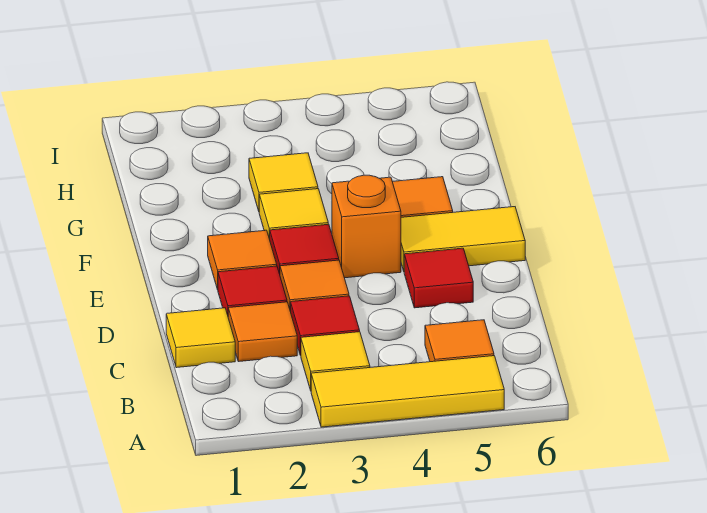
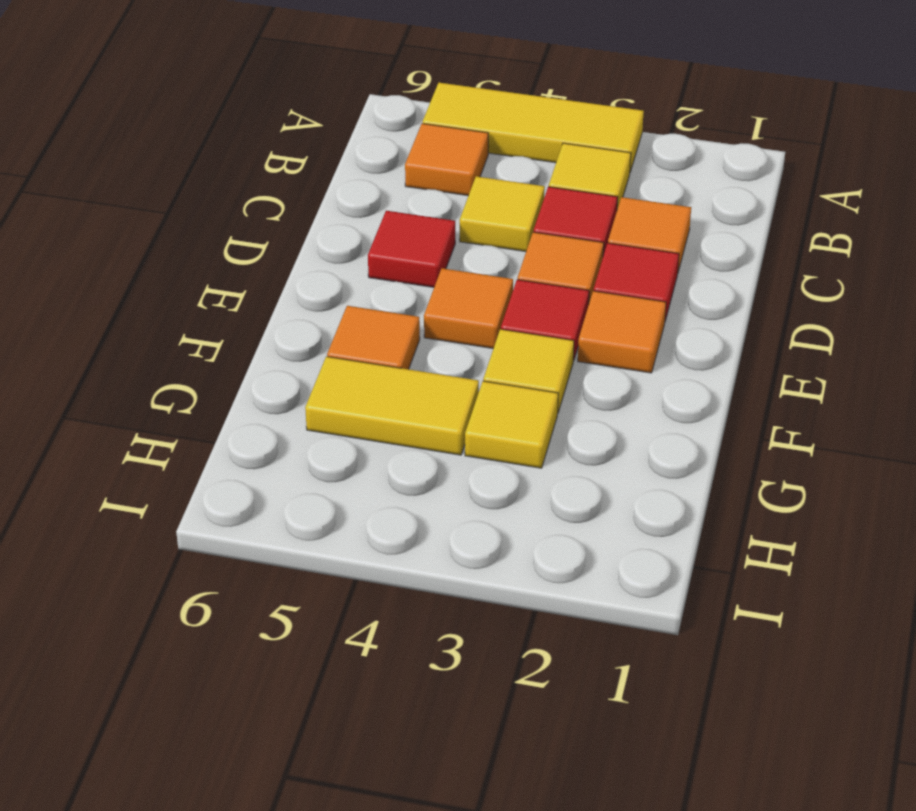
yellow 1x1 tile [166,308,235,368] -> yellow 1x1 tile moved to [460,176,545,252]
orange 1x1 brick [332,175,401,278] -> orange 1x1 tile [424,268,513,349]
yellow 1x2 tile [401,207,525,271] -> yellow 1x2 tile moved to [305,356,479,455]

